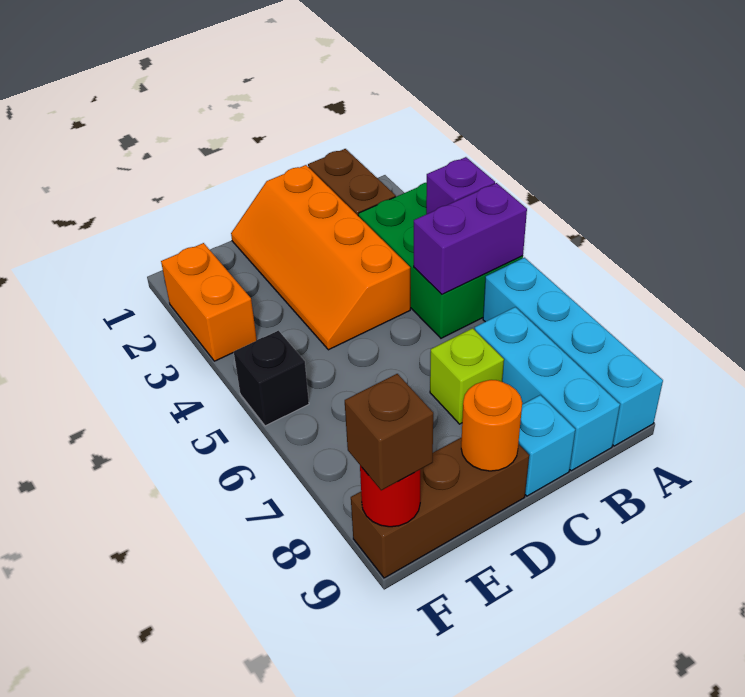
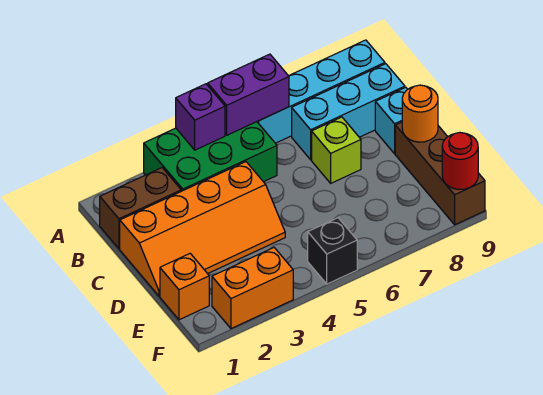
purple 1x2 brick [414,183,527,295] -> purple 1x2 brick turned to [208,54,289,135]
none -> orange 1x1 brick [160,254,209,320]
brown 1x1 brick [345,374,433,490] -> none

